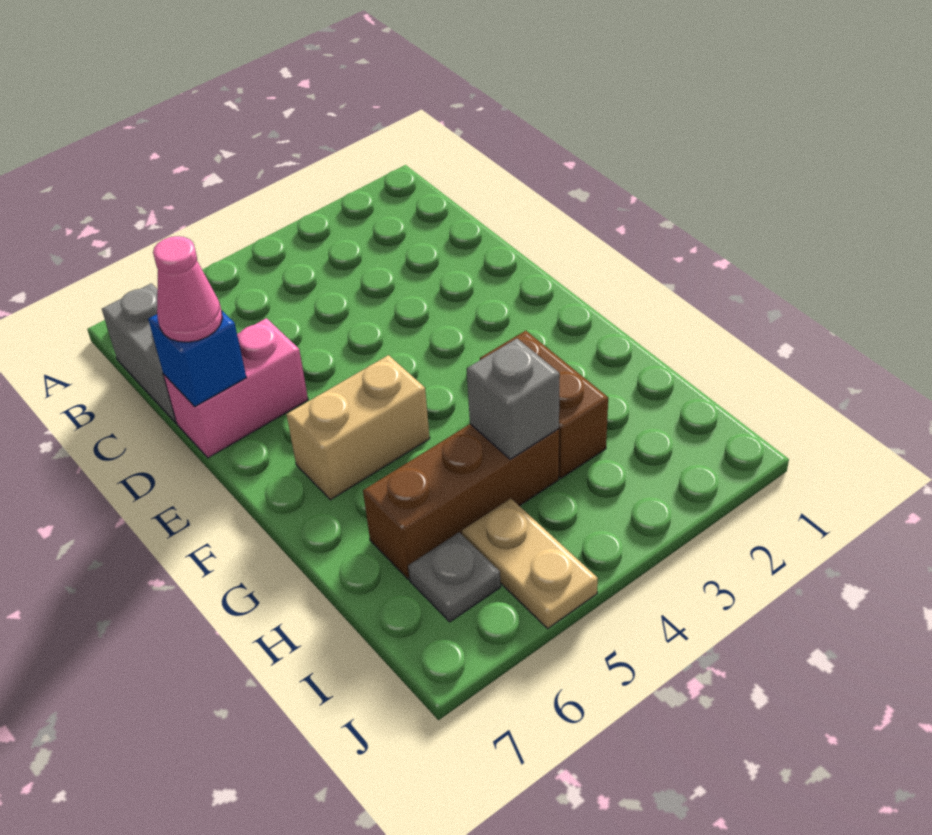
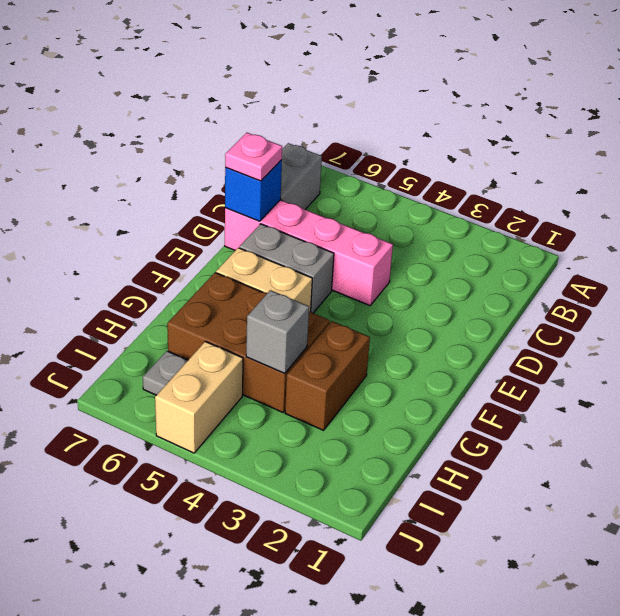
pink 1x2 brick [164,318,308,458] -> pink 1x4 brick [225,200,393,306]
pink 1x1 cone [153,236,222,342] -> pink 1x1 plate [225,133,282,181]
none -> grey 1x2 brick [239,224,334,313]
brown 1x3 brick [363,424,559,579] -> brown 2x3 brick [167,273,330,412]
tan 1x2 plate [462,498,598,628] -> tan 1x2 brick [155,341,243,453]

